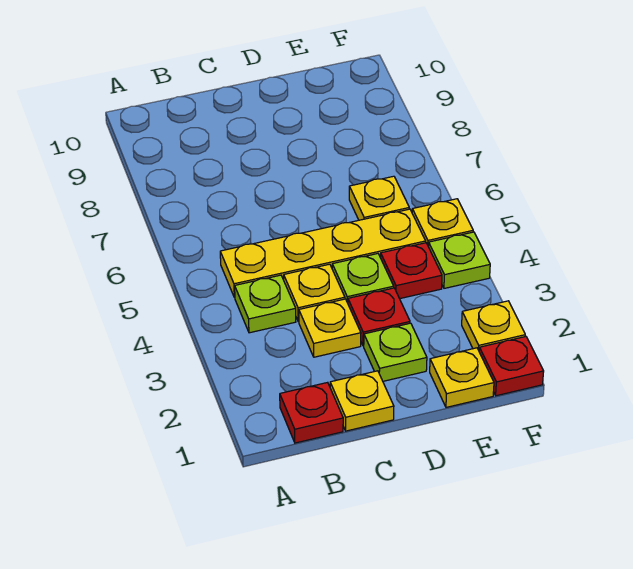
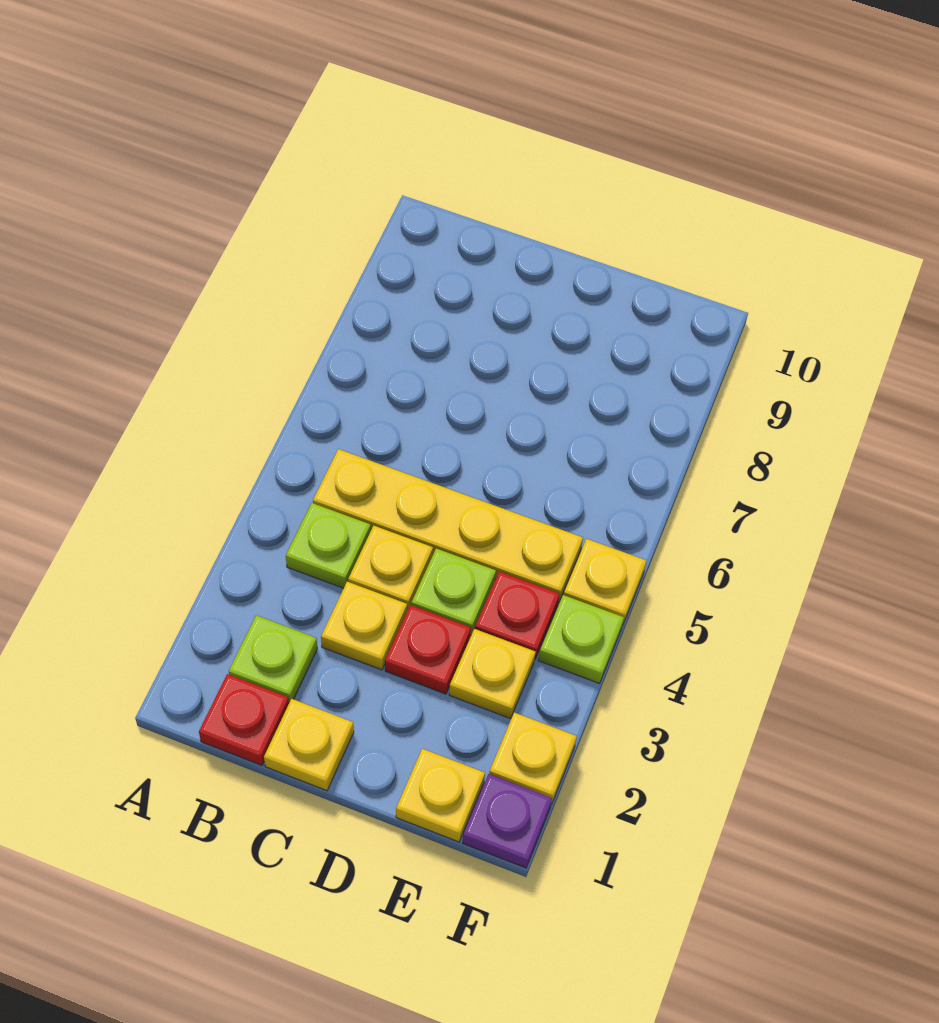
lime 1x1 plate [364,323,427,381] -> lime 1x1 plate moved to [229,615,317,703]
yellow 1x1 plate [349,176,409,220] -> yellow 1x1 plate moved to [449,629,535,718]
red 1x1 plate [479,336,544,396] -> purple 1x1 plate [463,774,552,868]

